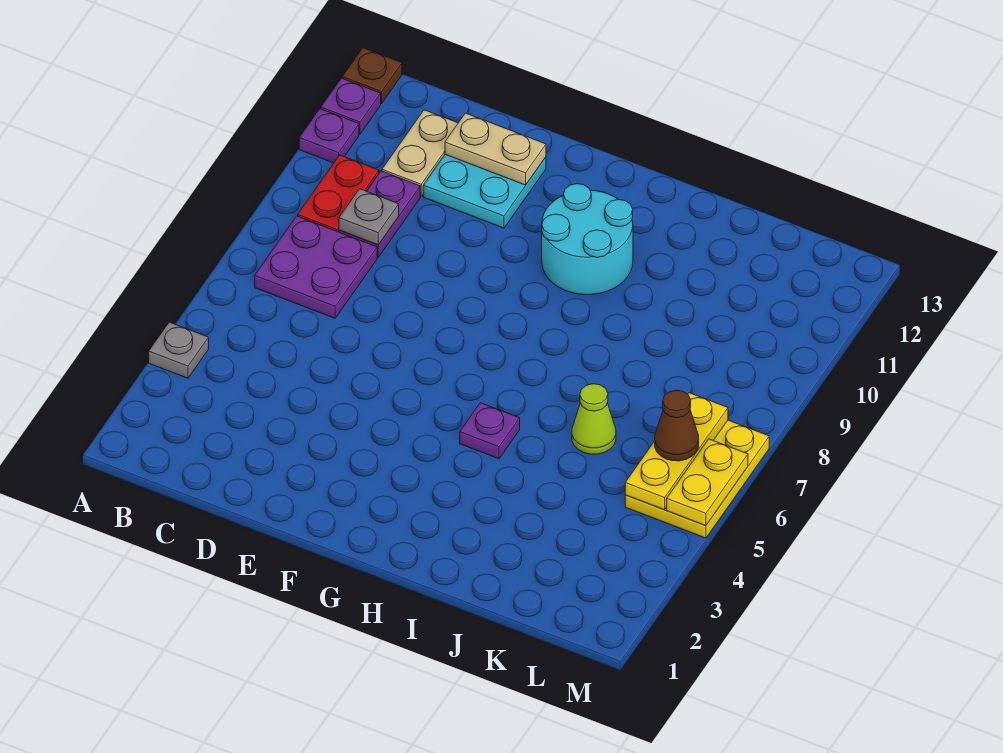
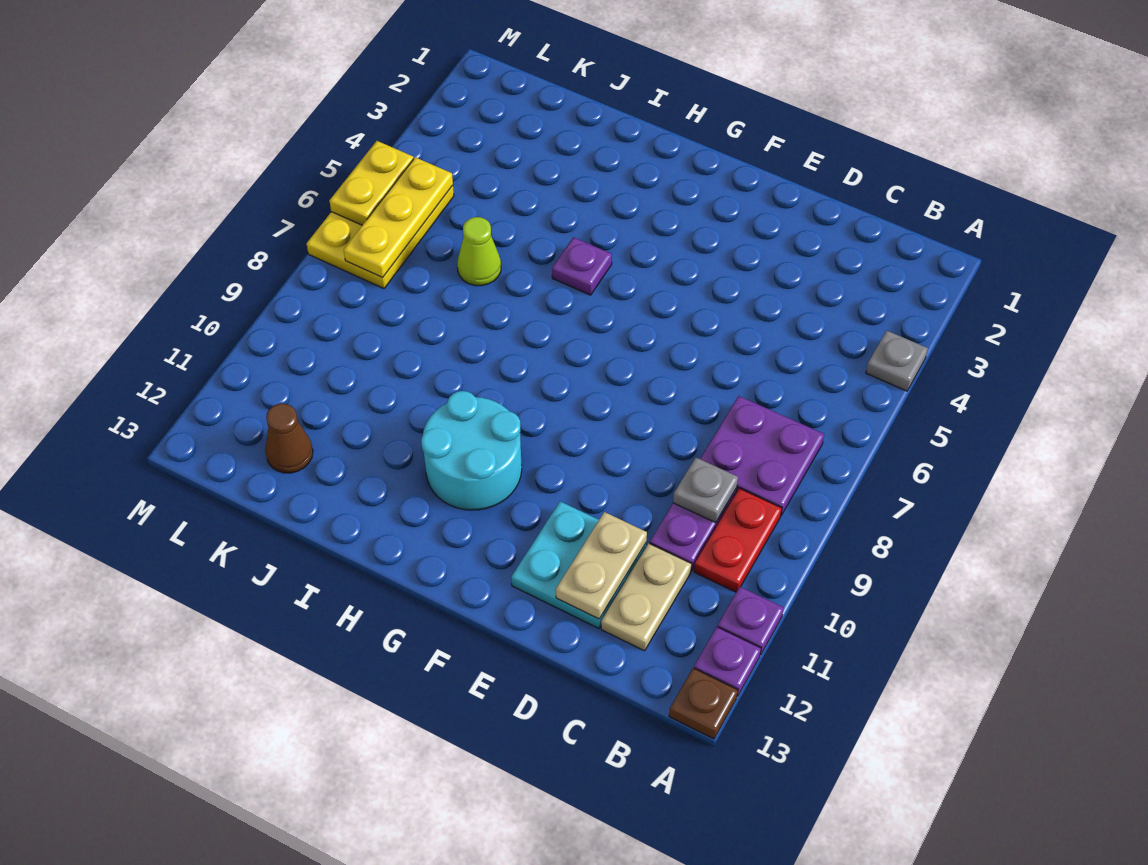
tan 1x2 plate [445,113,546,185] -> tan 1x2 plate turned to [556,512,647,619]
brown 1x1 cone [655,390,699,461] -> brown 1x1 cone moved to [265,404,313,473]

